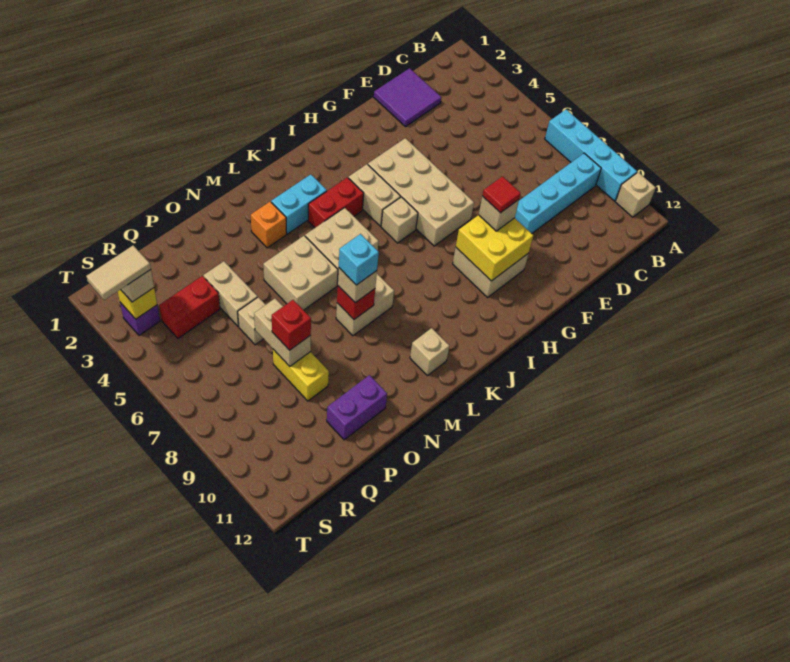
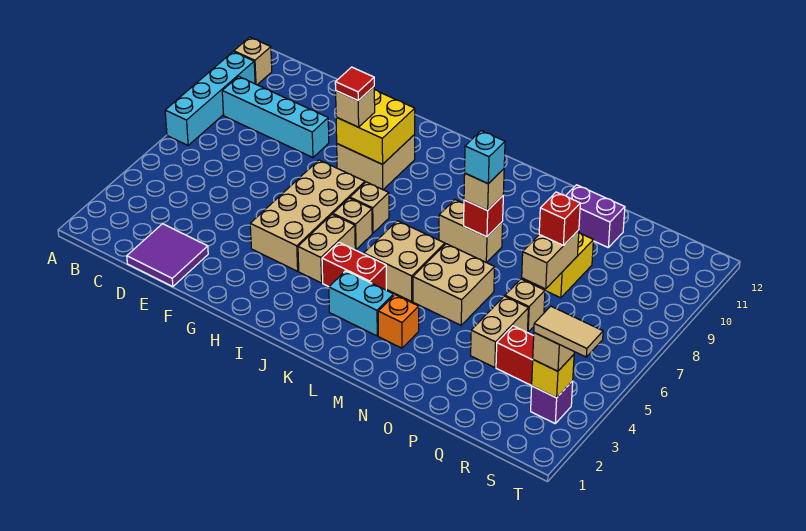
tan 1x1 brick [410,328,450,376] -> tan 1x1 brick moved to [350,182,389,233]

